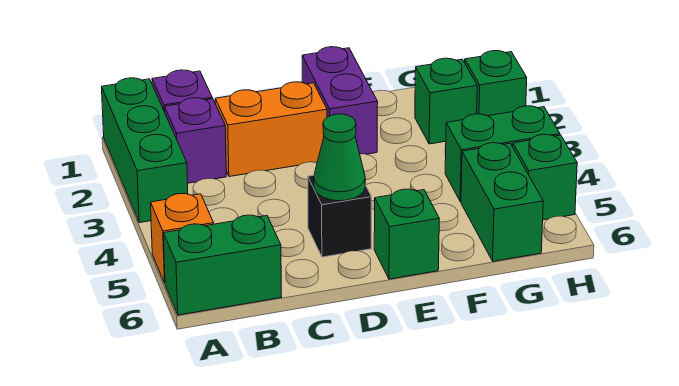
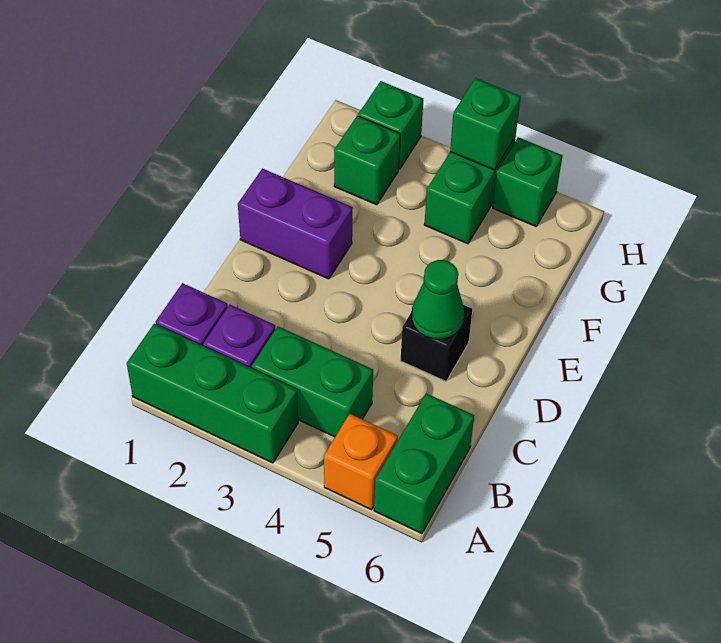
orange 1x2 brick [215,82,327,177] -> none
green 1x1 brick [374,189,439,279] -> green 1x1 brick moved to [450,78,521,170]
green 1x2 brick [461,143,543,261] -> green 1x2 brick moved to [252,326,373,437]

